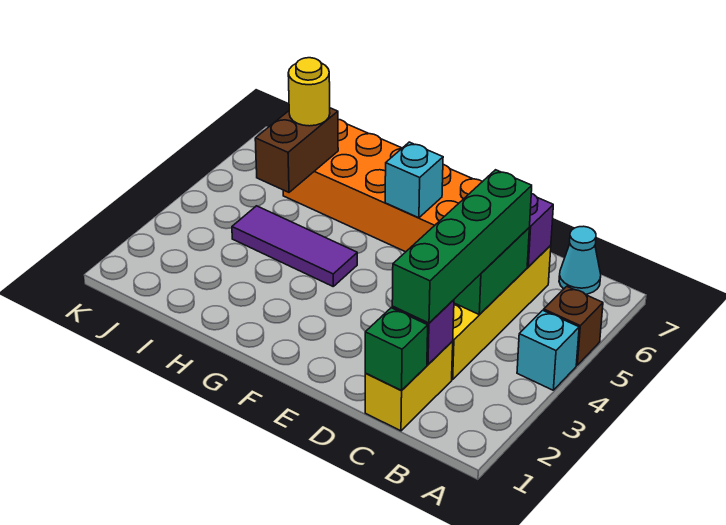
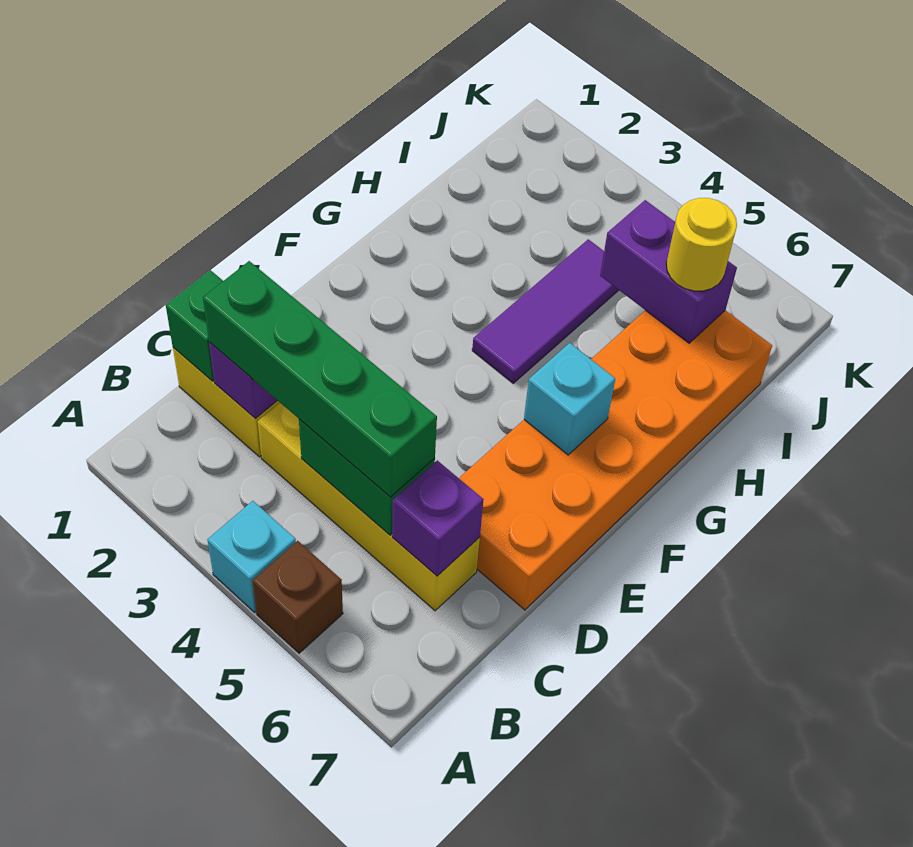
cyan 1x1 cone [559,226,601,294] -> none
brown 1x2 brick [255,108,338,192] -> purple 1x2 brick [600,200,737,343]

